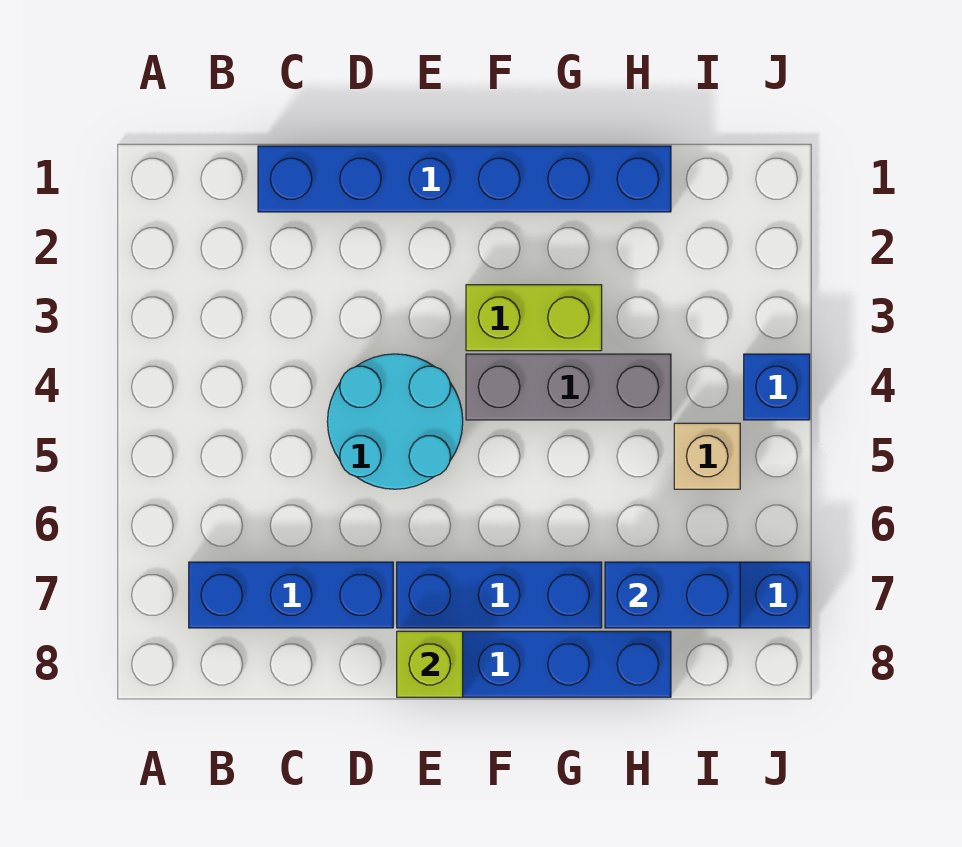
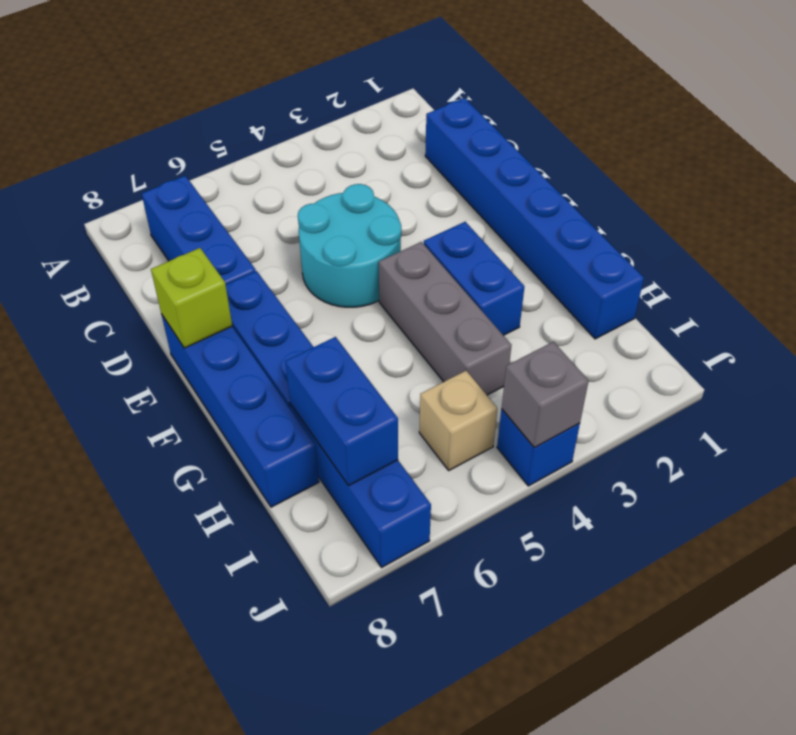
lime 1x2 brick [466,285,602,351] -> blue 1x2 brick [424,222,524,335]
none -> grey 1x1 brick [502,342,589,447]

